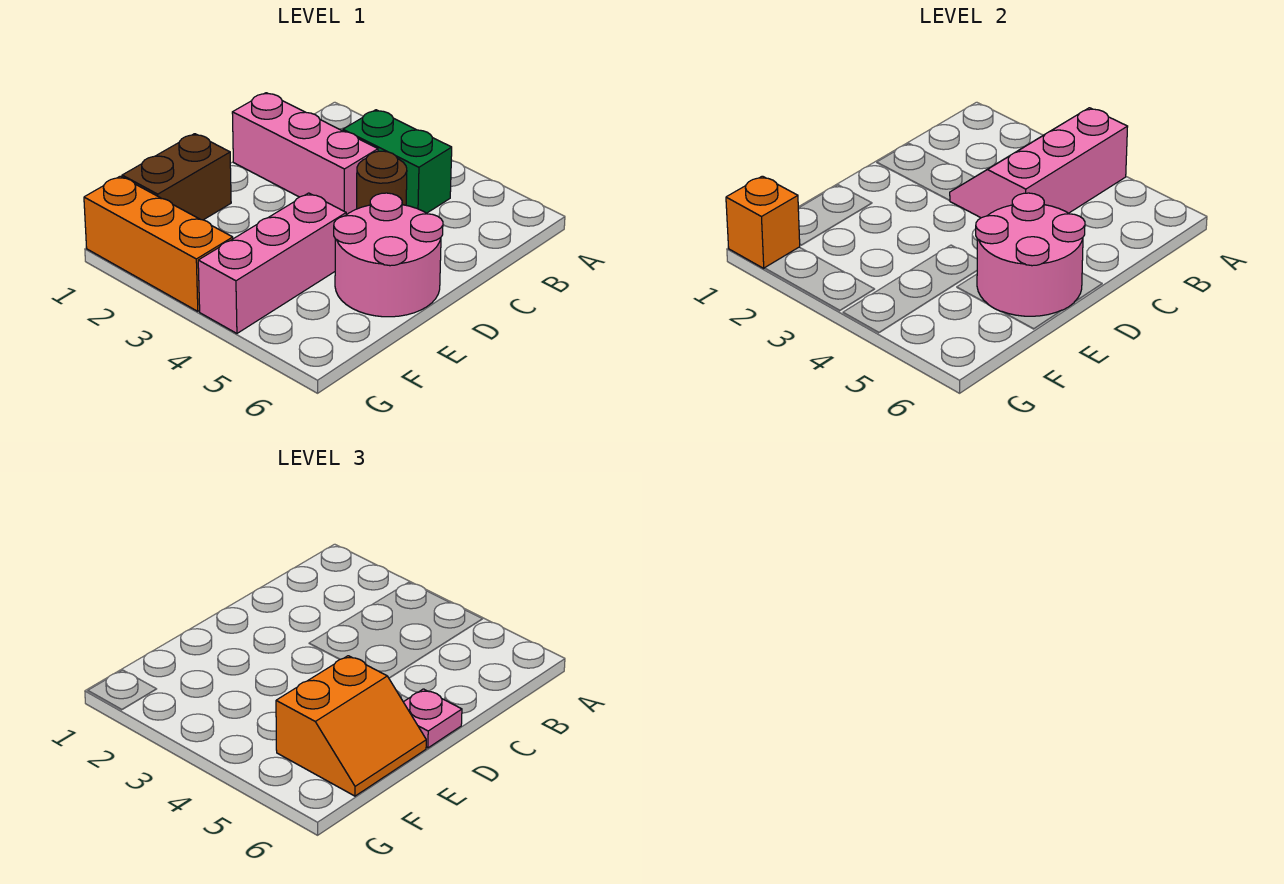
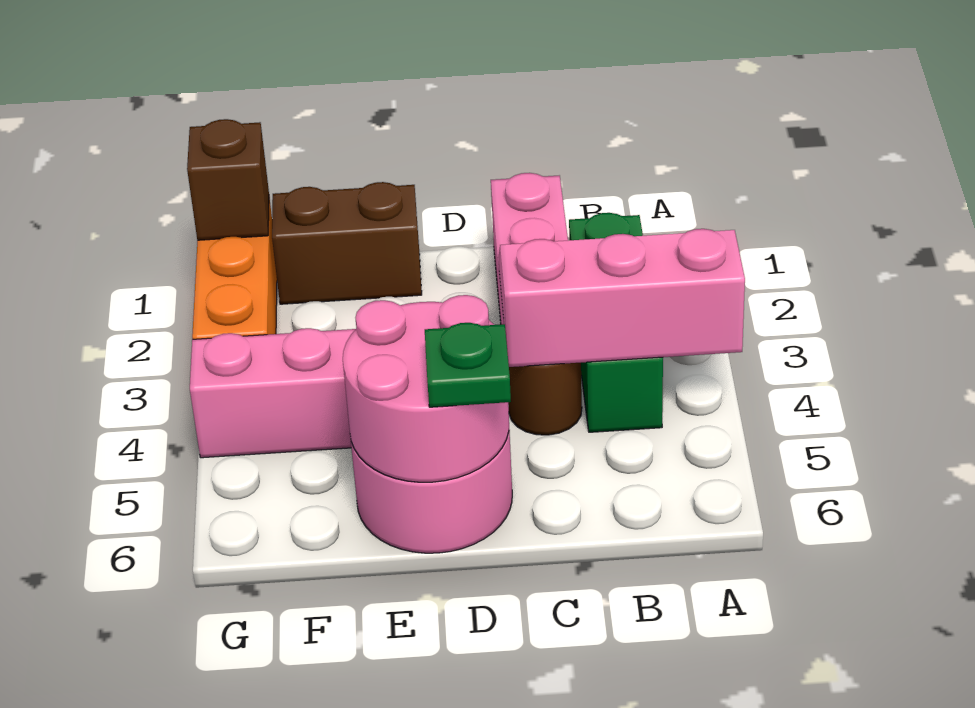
green 1x2 brick [343,110,452,213] -> green 1x3 brick [569,213,663,432]
pink 1x1 plate [404,689,462,748] -> green 1x1 plate [425,323,511,407]
orange 2x2 slope [276,656,426,796] -> none
orange 1x1 brick [726,176,800,268] -> brown 1x1 brick [187,119,269,240]

